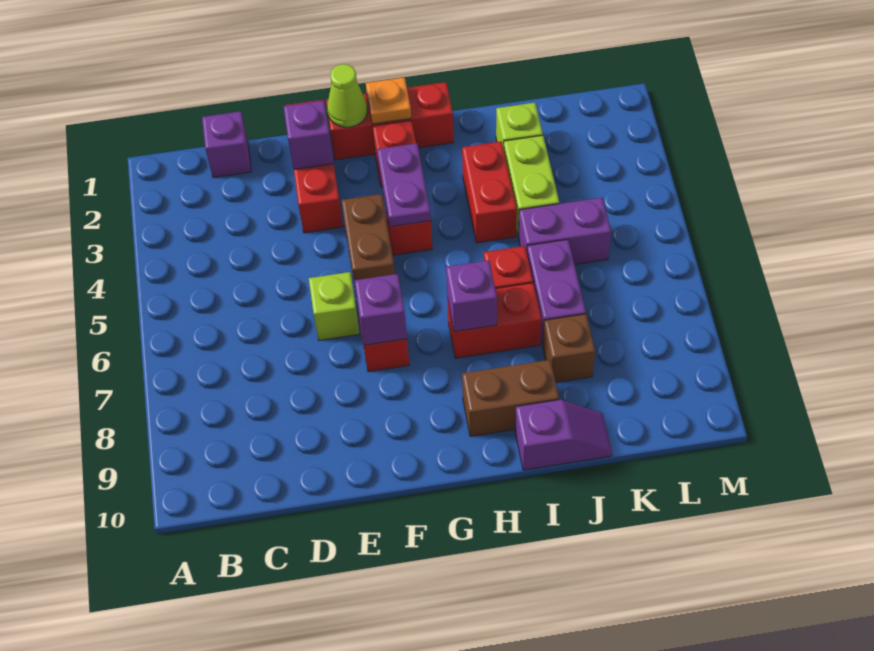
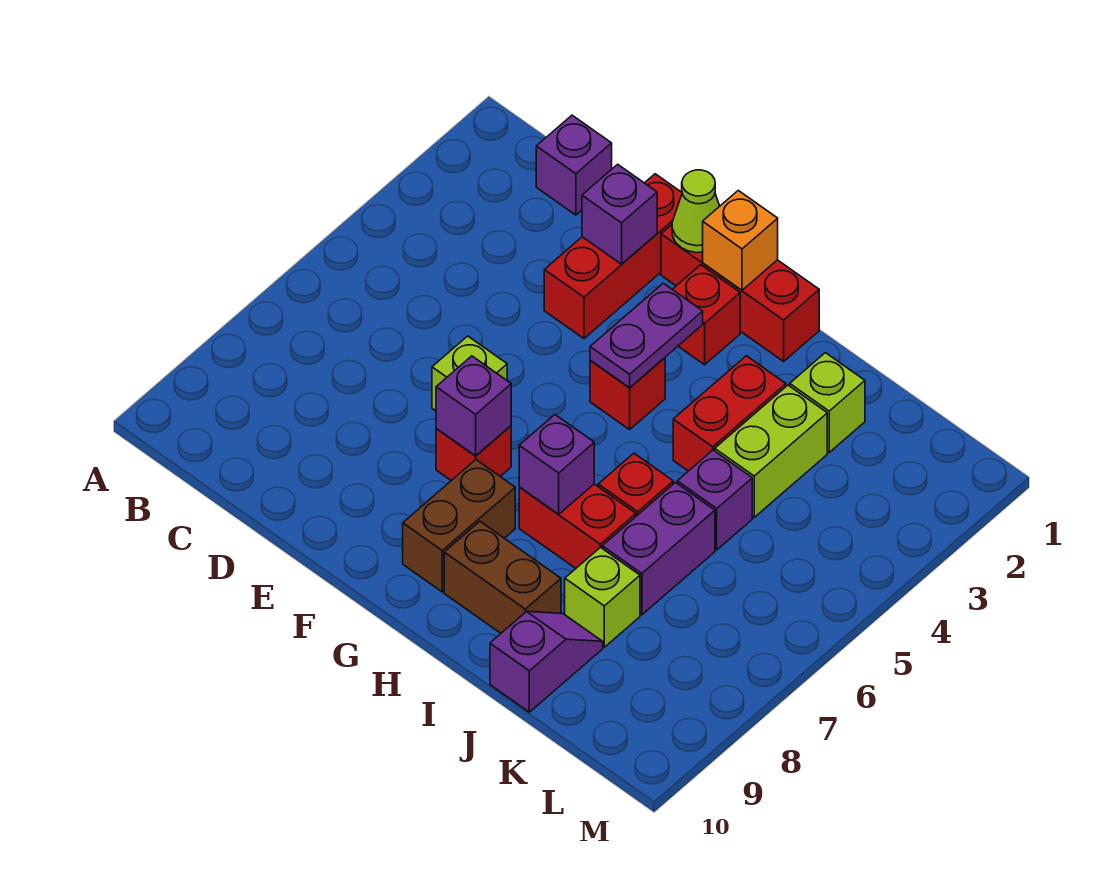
brown 1x2 brick [341,194,395,297] -> brown 1x2 brick moved to [403,460,515,592]
orange 1x1 plate [366,77,411,124] -> orange 1x1 brick [703,191,778,290]
purple 1x2 slope [515,400,612,470] -> purple 1x2 slope turned to [490,611,603,712]
purple 1x2 brick [518,198,611,264] -> purple 1x1 brick [677,450,752,550]
brown 1x1 brick [543,314,595,382] -> lime 1x1 brick [565,547,640,647]

